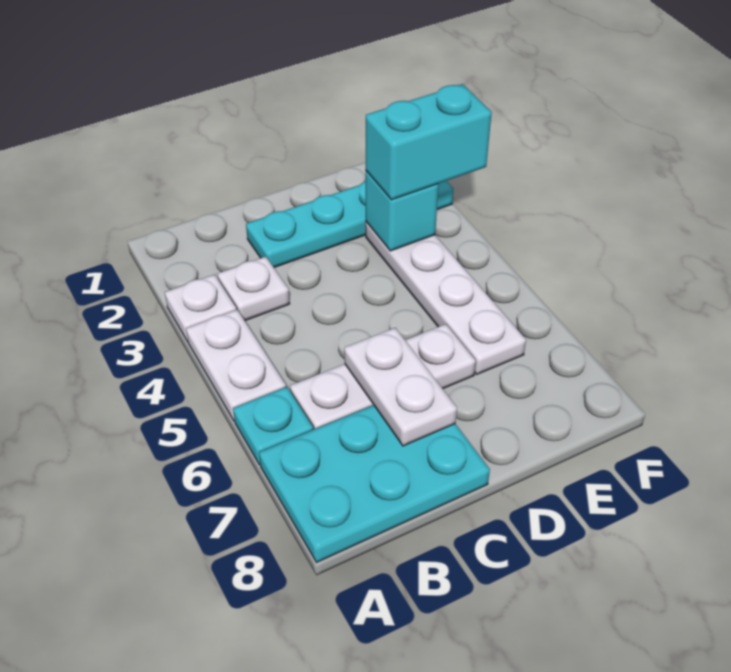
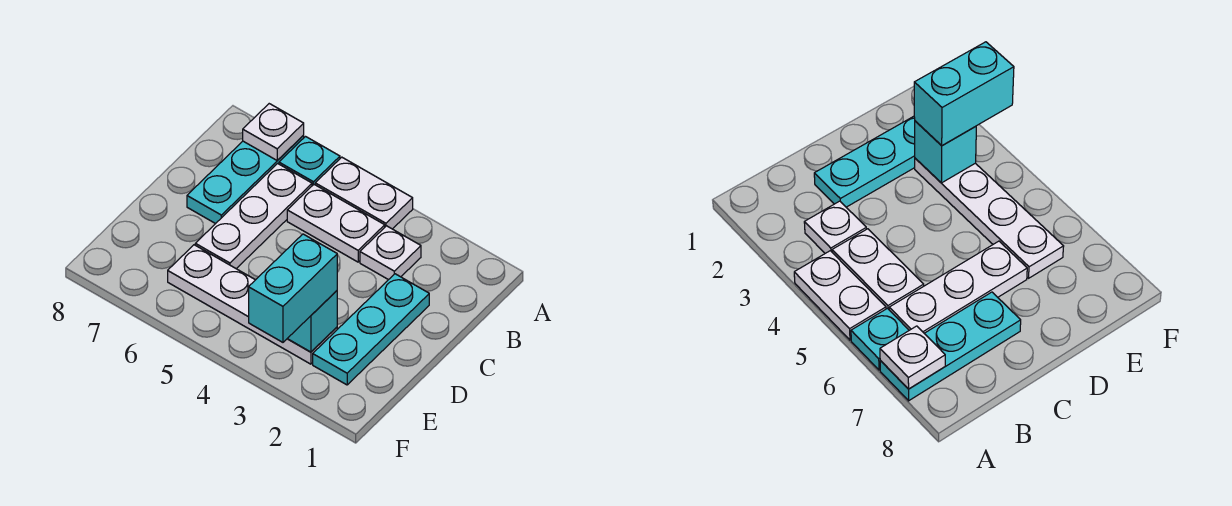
white 1x1 plate [165,274,237,342] -> white 1x1 plate moved to [243,104,304,160]
cyan 2x3 plate [259,405,490,563] -> cyan 1x3 plate [187,136,304,224]
cyan 1x4 plate [246,181,453,267] -> cyan 1x3 plate [313,274,429,385]
white 1x2 plate [344,328,457,446] -> white 1x2 plate moved to [287,185,385,262]

